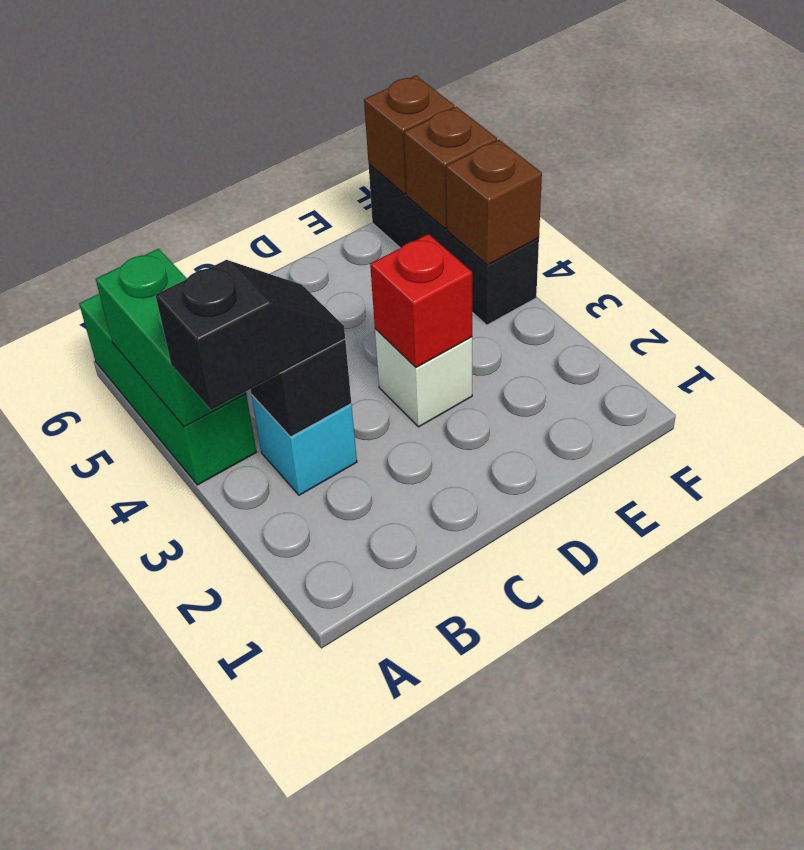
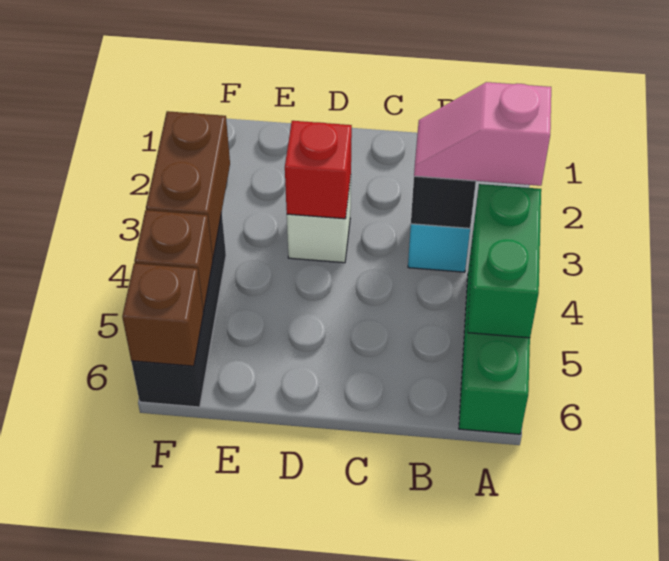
black 1x2 slope [156,260,345,410] -> pink 1x2 slope [414,82,551,186]
brown 1x1 brick [446,140,542,265] -> brown 1x2 brick [146,111,230,259]

